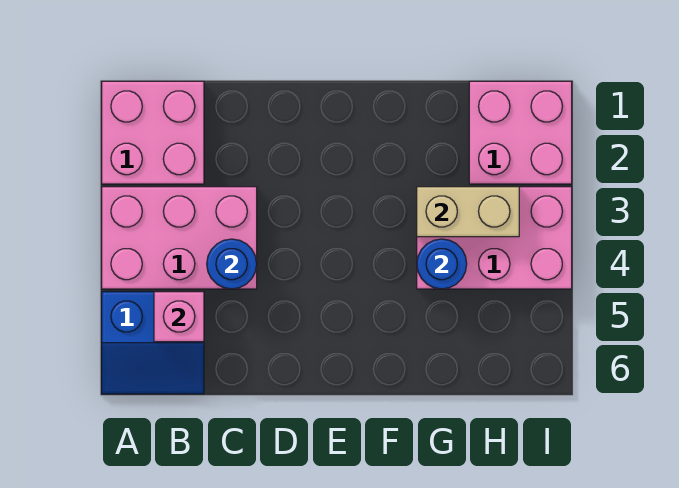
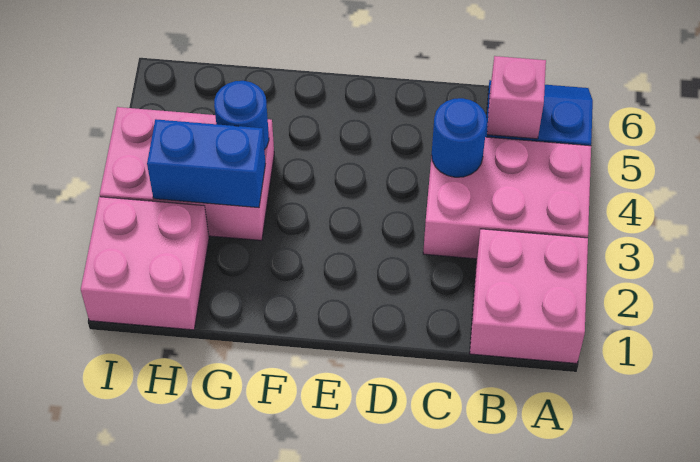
tan 1x2 brick [417,187,519,237] -> blue 1x2 brick [147,119,266,208]

